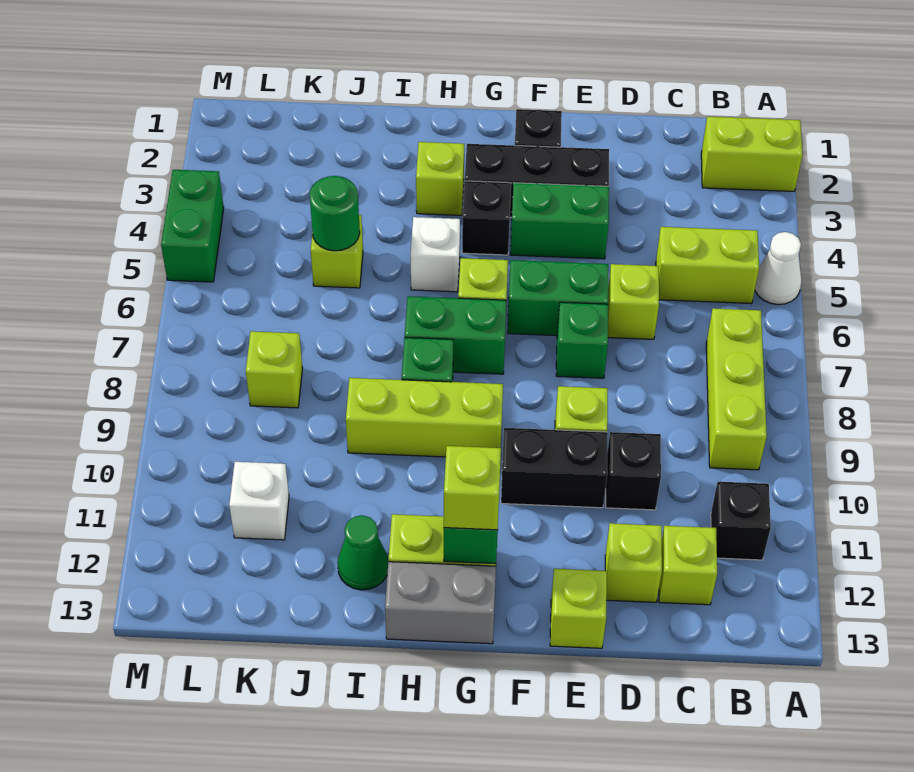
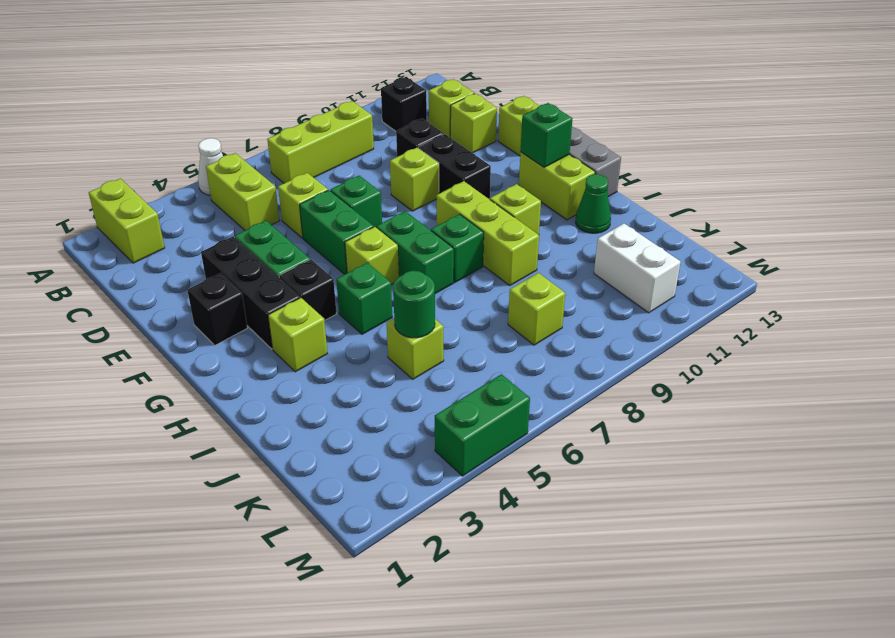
lime 1x1 brick [444,446,501,530] -> lime 1x1 brick moved to [490,184,541,235]
white 1x1 brick [410,217,460,292] -> green 1x1 brick [336,263,392,334]
white 1x1 brick [229,462,289,540] -> white 1x2 brick [594,224,680,313]

